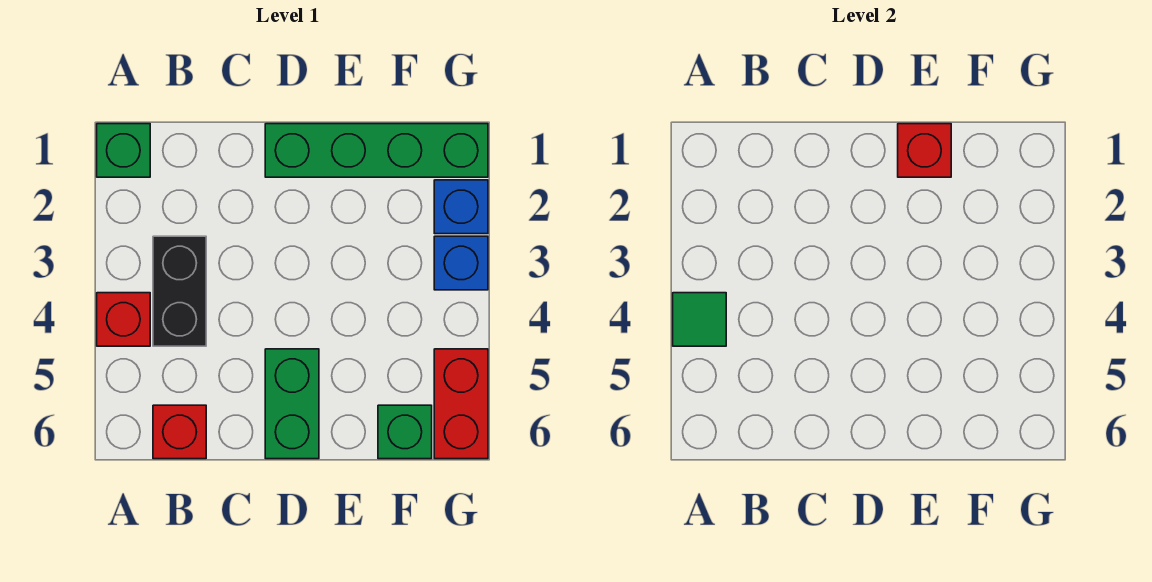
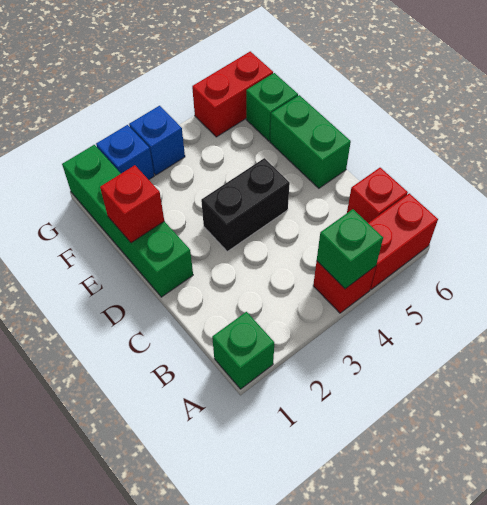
green 1x1 tile [673,293,726,346] -> green 1x1 brick [317,209,383,289]
none -> red 1x2 brick [368,193,438,289]
black 1x2 brick [153,236,206,346] -> black 1x2 brick moved to [201,158,290,251]
green 1x2 brick [265,349,319,459] -> green 1x2 brick turned to [270,95,351,188]

